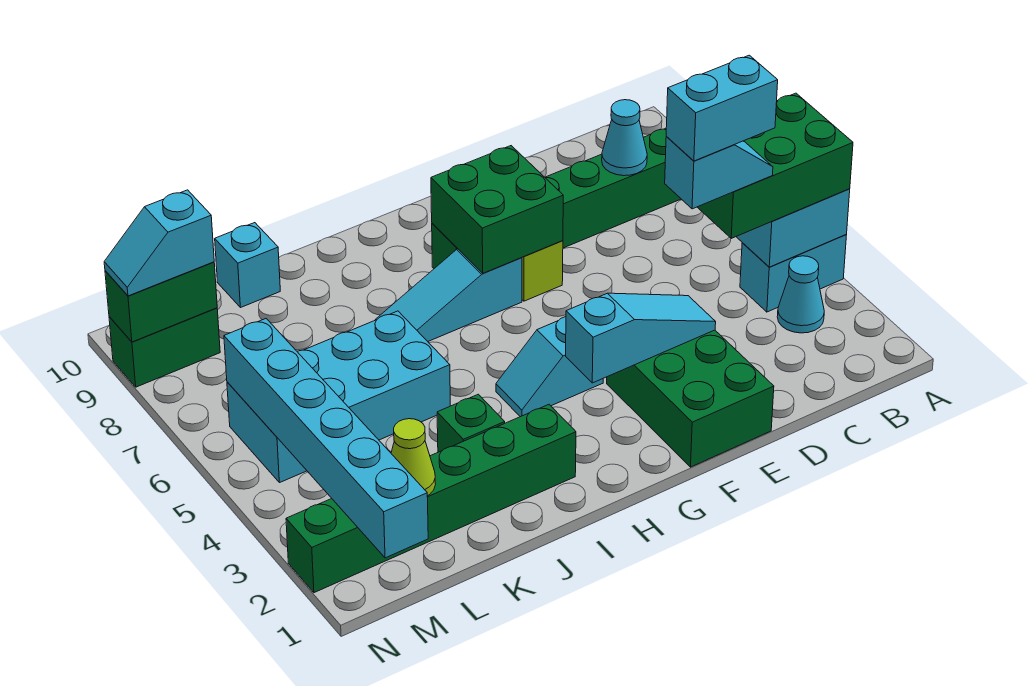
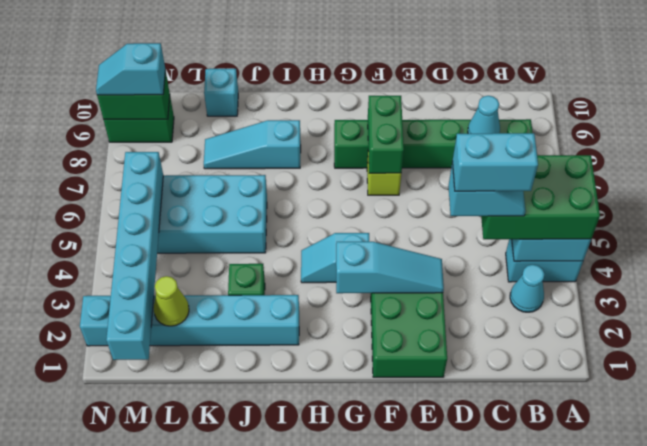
green 2x2 brick [431,146,563,273] -> green 1x2 brick [368,96,404,173]
cyan 1x3 slope [375,249,522,341] -> cyan 1x3 slope moved to [204,120,301,169]
green 1x6 brick [286,405,576,593] -> cyan 1x6 brick [80,295,299,346]

